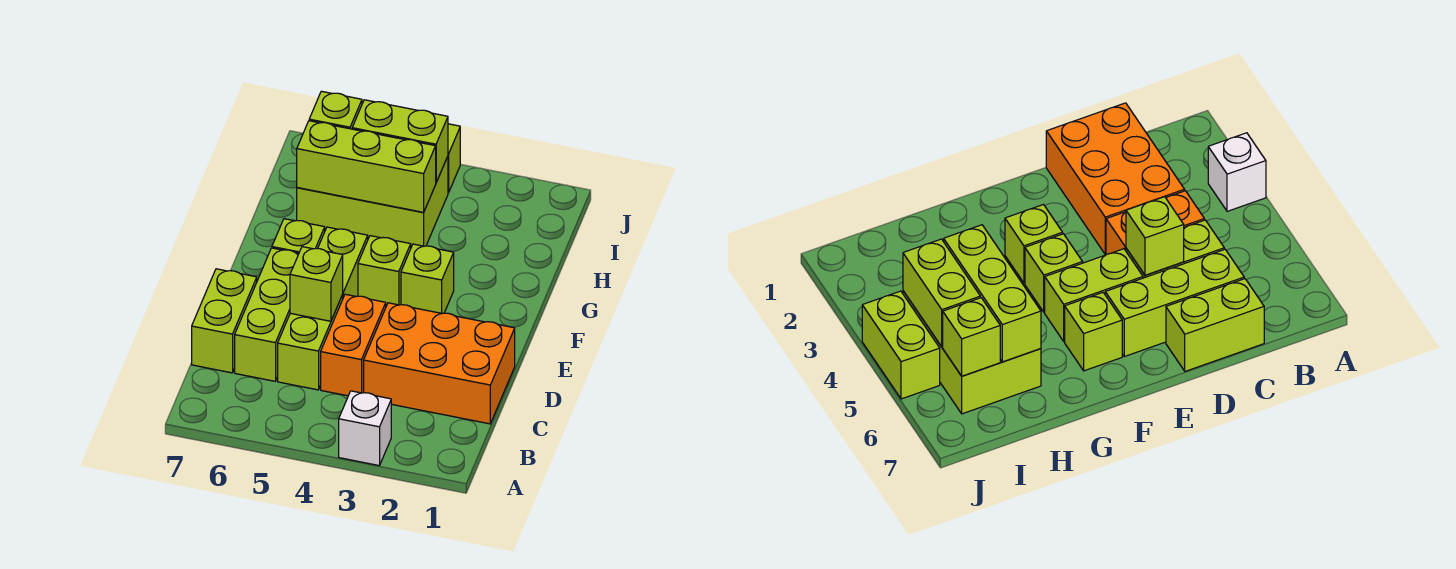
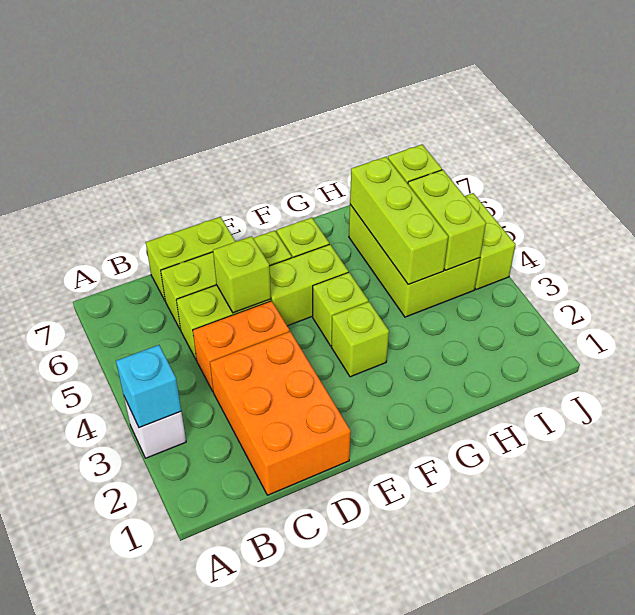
none -> cyan 1x1 brick [116,345,181,428]

